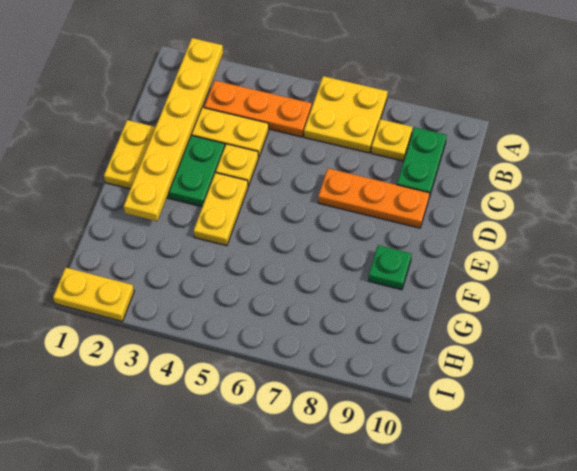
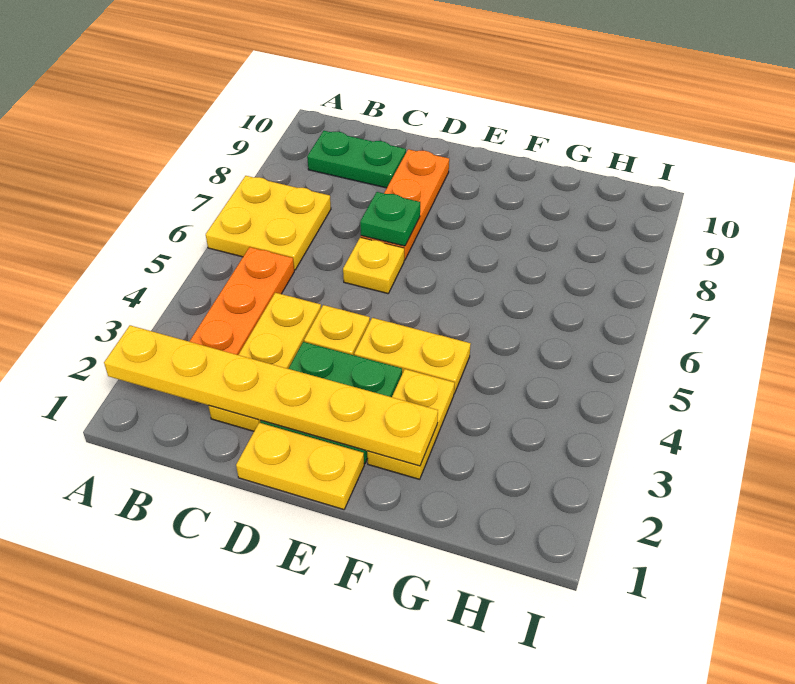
yellow 1x1 plate [371,119,413,161] -> yellow 1x1 plate moved to [343,237,404,294]
green 1x1 plate [368,245,412,290] -> green 1x1 plate moved to [360,192,420,246]
yellow 1x2 plate [53,268,134,321] -> yellow 1x2 plate moved to [367,369,455,479]

